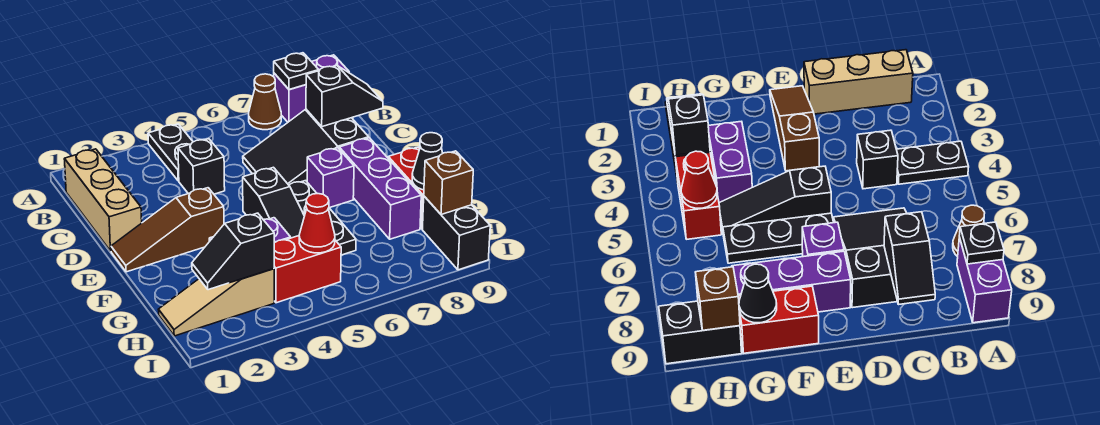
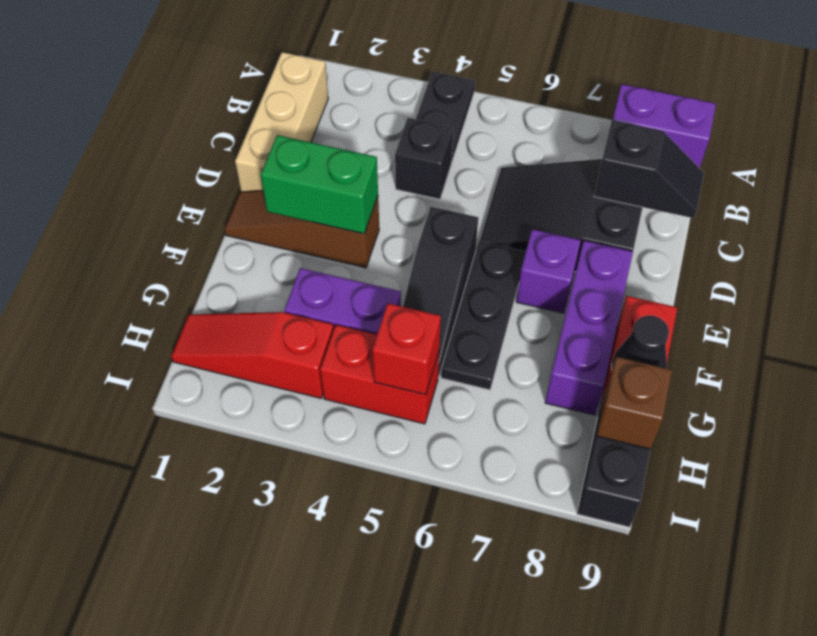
brown 1x1 cone [249,74,281,130] -> none
black 1x1 plate [274,53,319,90] -> none
none -> green 1x2 brick [261,135,378,234]
tan 1x3 slope [158,269,274,336] -> red 1x3 slope [171,312,334,398]
black 1x2 slope [192,213,274,290] -> none
red 1x1 cone [299,194,335,253] -> red 1x1 brick [372,303,441,395]

